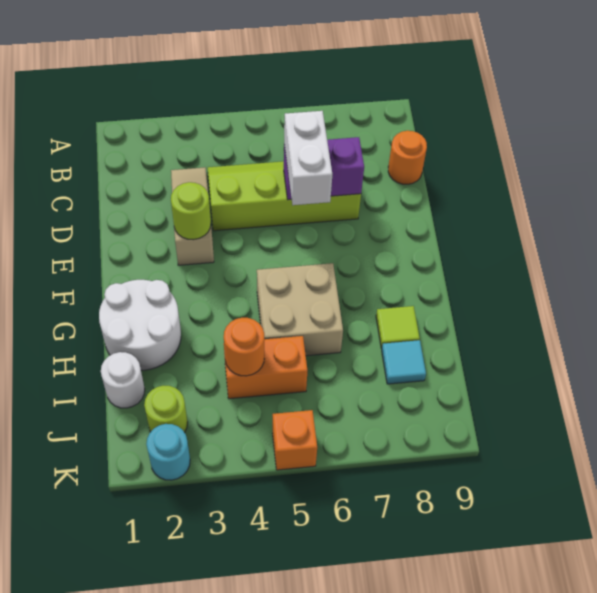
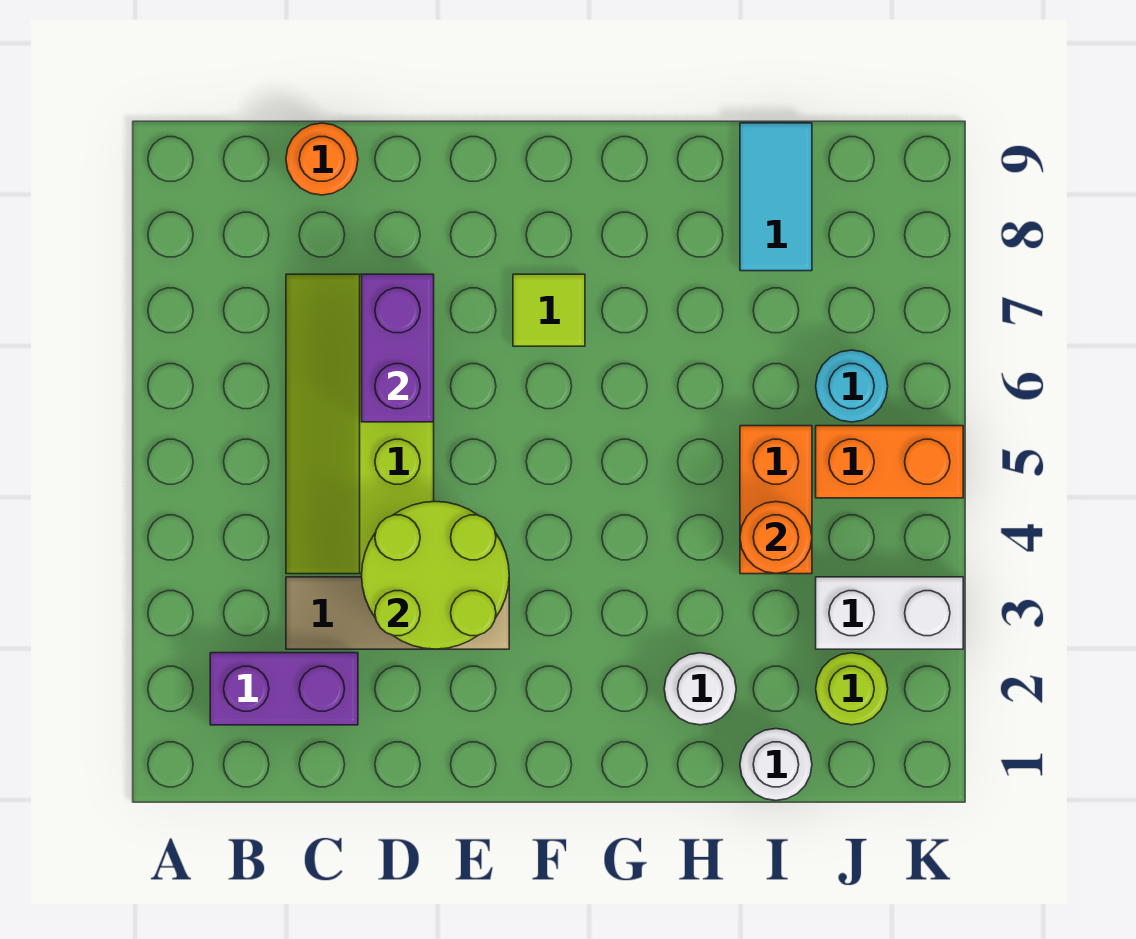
none -> purple 1x2 brick [210,653,358,725]
white 1x2 brick [284,111,332,205] -> white 1x2 brick moved to [816,577,963,649]
lime 1x1 round brick [171,182,211,240] -> lime 2x2 round brick [362,501,509,649]
white 2x2 round brick [99,280,181,370] -> white 1x1 round brick [664,653,736,725]
tan 2x2 brick [257,263,343,356] -> none
lime 1x1 tile [376,306,420,349] -> lime 1x1 tile moved to [513,274,585,346]
cyan 1x1 tile [382,340,426,384] -> cyan 1x2 tile [740,123,812,271]
cyan 1x1 round brick [146,424,190,480] -> cyan 1x1 round brick moved to [816,350,888,422]
orange 1x1 brick [273,410,317,470] -> orange 1x2 brick [816,426,963,498]

